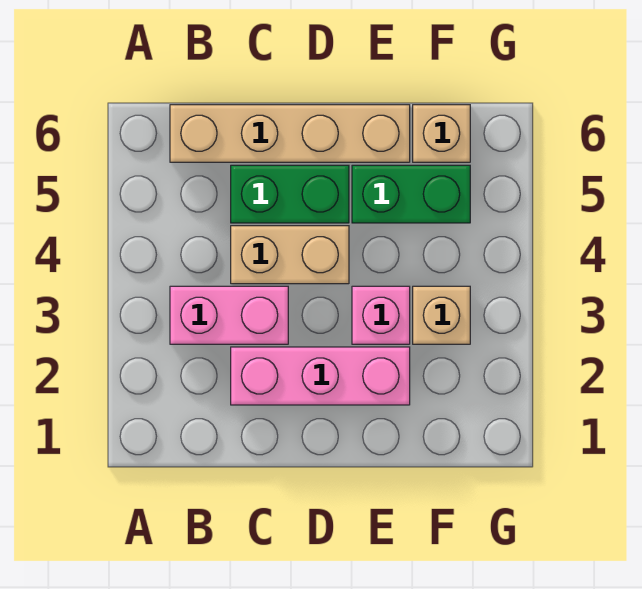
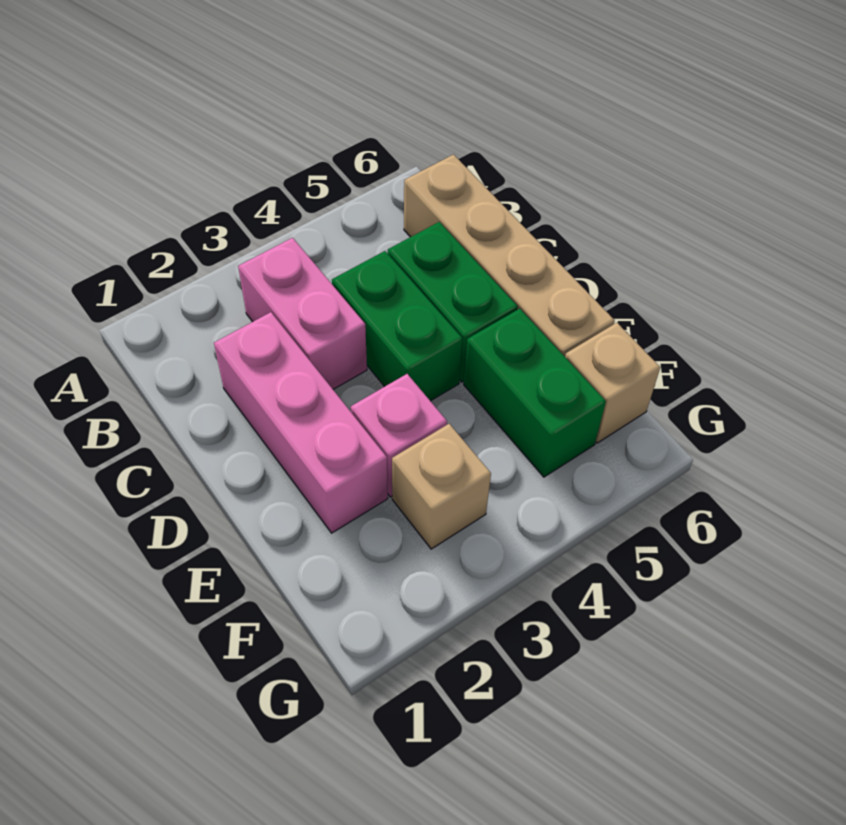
tan 1x2 brick [231,226,349,284] -> green 1x2 brick [332,251,462,401]

